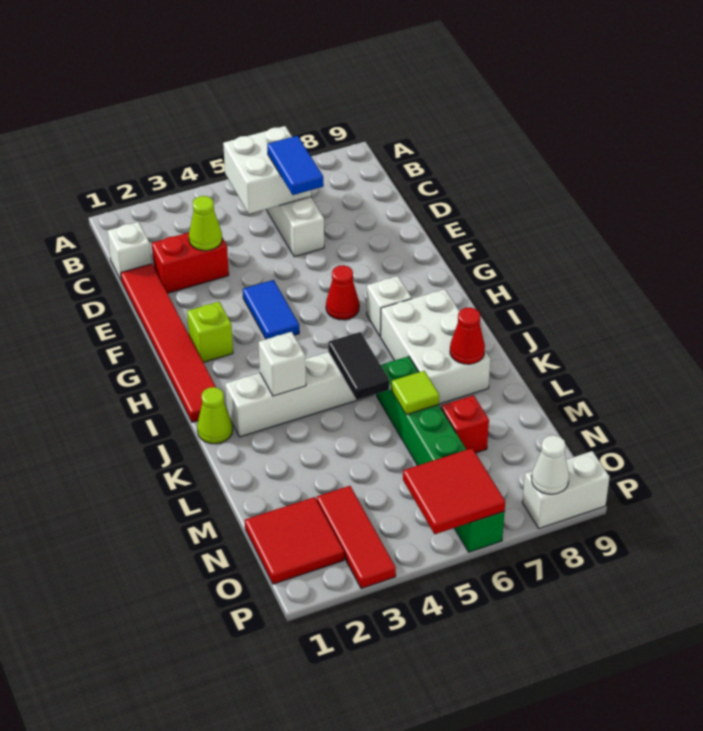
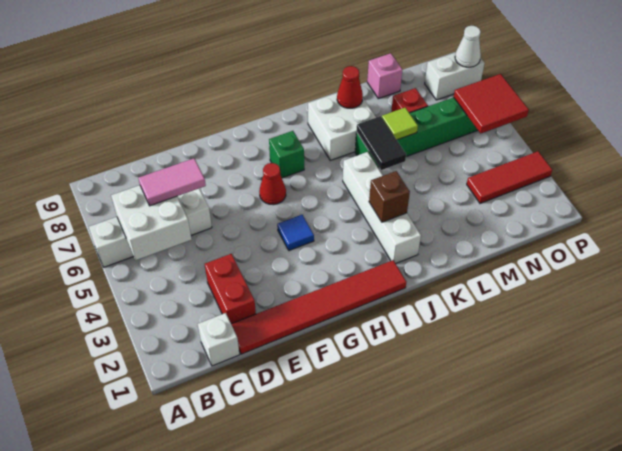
blue 1x2 tile [267,136,324,195] -> pink 1x2 tile [138,158,206,206]
lime 1x1 cone [189,196,222,251] -> none
blue 1x2 tile [243,280,299,339] -> blue 1x1 tile [277,215,314,251]
lime 1x1 brick [187,302,233,363] -> none
white 1x1 brick [367,276,412,337] -> green 1x1 brick [269,131,304,178]
white 2x3 brick [381,289,490,404] -> white 2x2 brick [308,93,376,160]
lime 1x1 cone [197,387,233,444] -> none
white 1x1 brick [259,332,306,396] -> brown 1x1 brick [369,171,410,222]
black 1x2 tile [328,332,389,400] -> black 1x2 tile turned to [356,116,406,170]
none -> pink 1x1 brick [367,53,403,99]
red 2x2 tile [245,497,344,584] -> none
white 1x2 brick [522,451,609,529] -> white 1x2 brick turned to [425,52,485,100]

